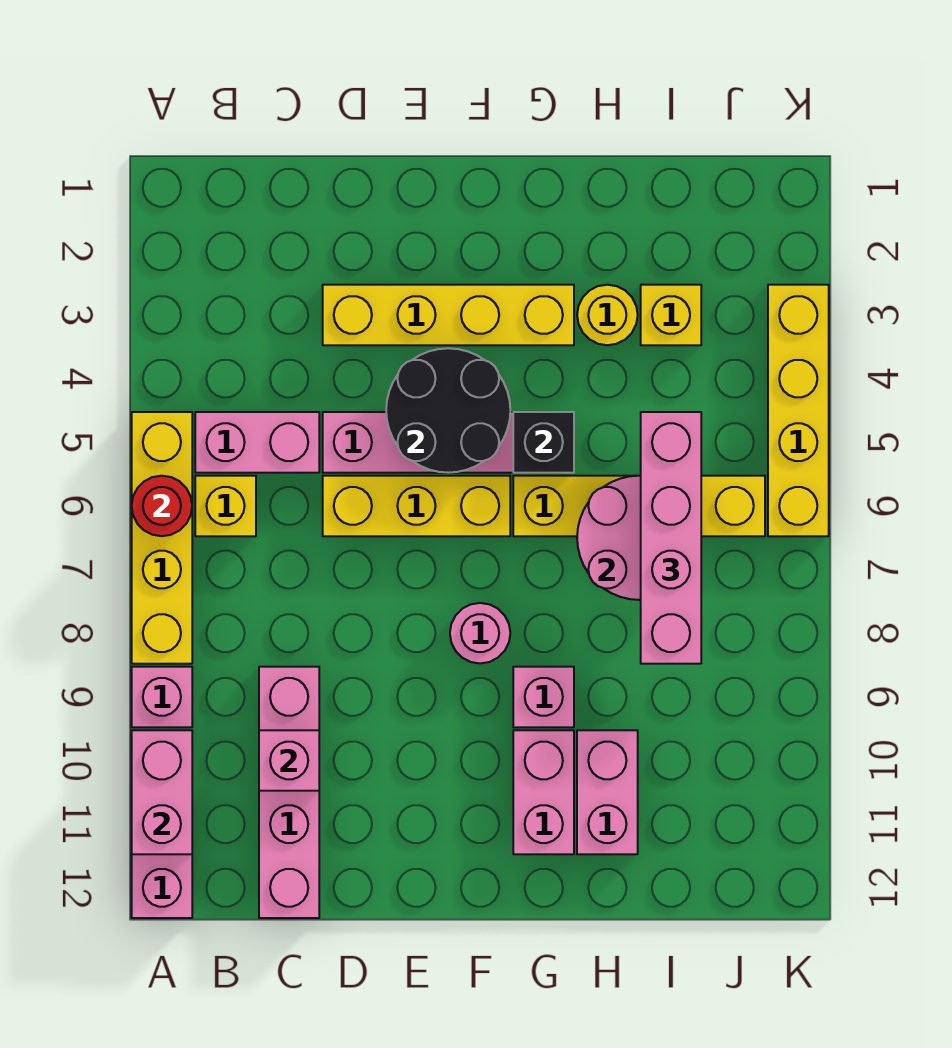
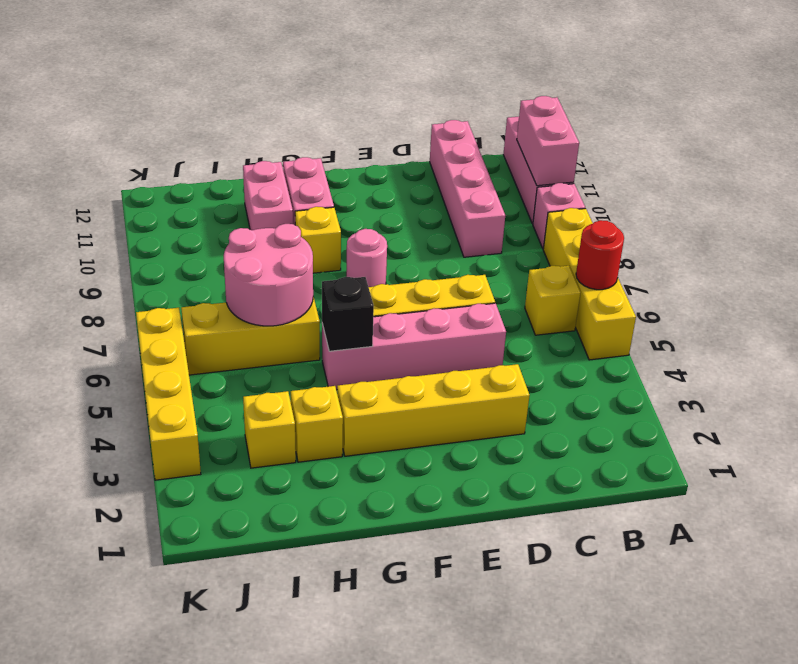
pink 1x2 brick [195,412,319,473] -> none
pink 1x1 brick [259,730,319,791] -> none
black 2x2 round brick [386,348,510,473] -> none
yellow 1x4 brick [513,476,765,536] -> yellow 1x3 brick [181,296,320,375]
pink 1x1 brick [513,667,574,727] -> yellow 1x1 brick [295,207,341,273]
yellow 1x1 round brick [577,285,638,345] -> yellow 1x1 brick [291,386,343,462]
pink 1x4 brick [641,412,701,664] -> none

